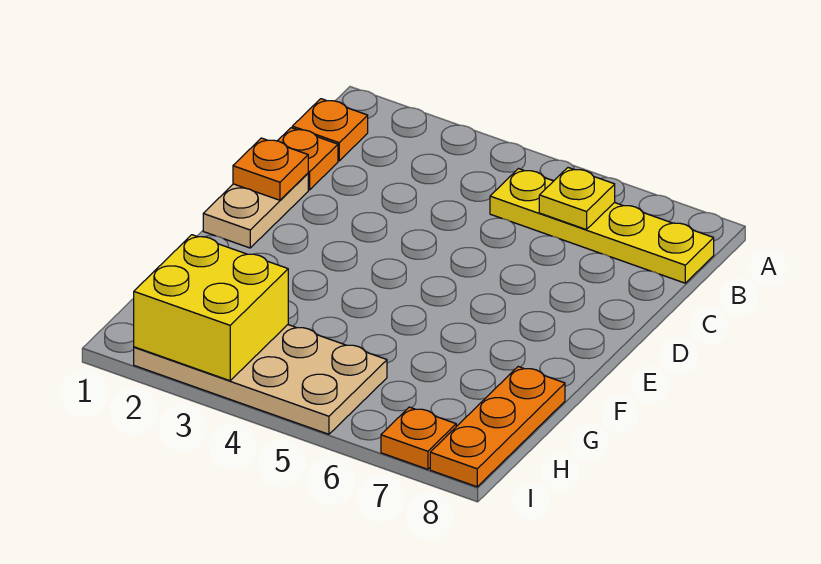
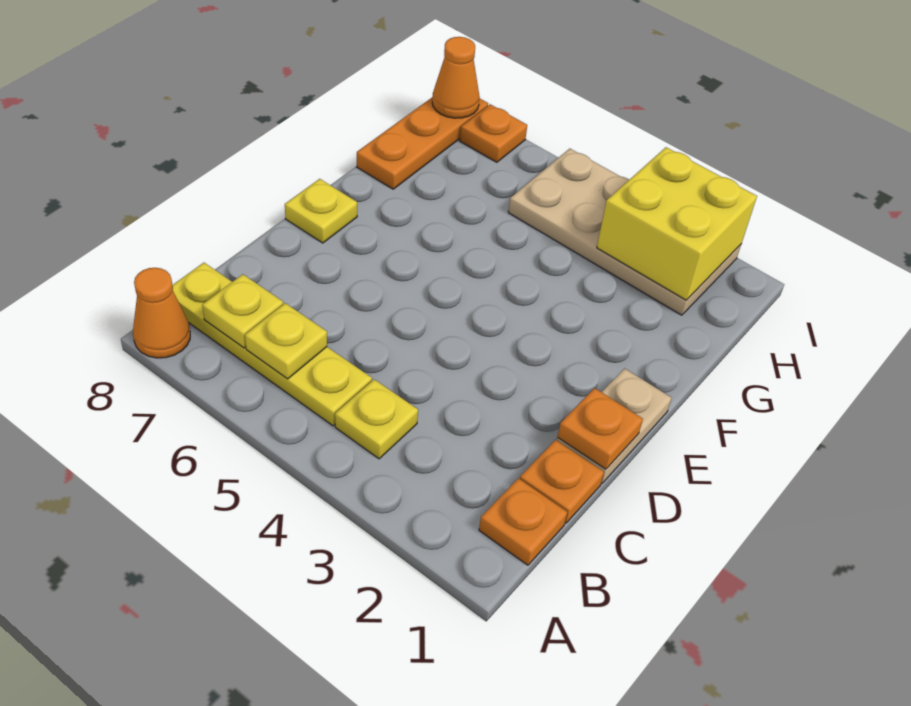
none -> orange 1x1 cone [133,268,190,358]
none -> yellow 1x1 plate [335,379,418,459]
none -> yellow 1x1 plate [202,274,283,348]
none -> yellow 1x1 plate [285,179,357,243]
none -> orange 1x1 cone [432,37,480,118]

